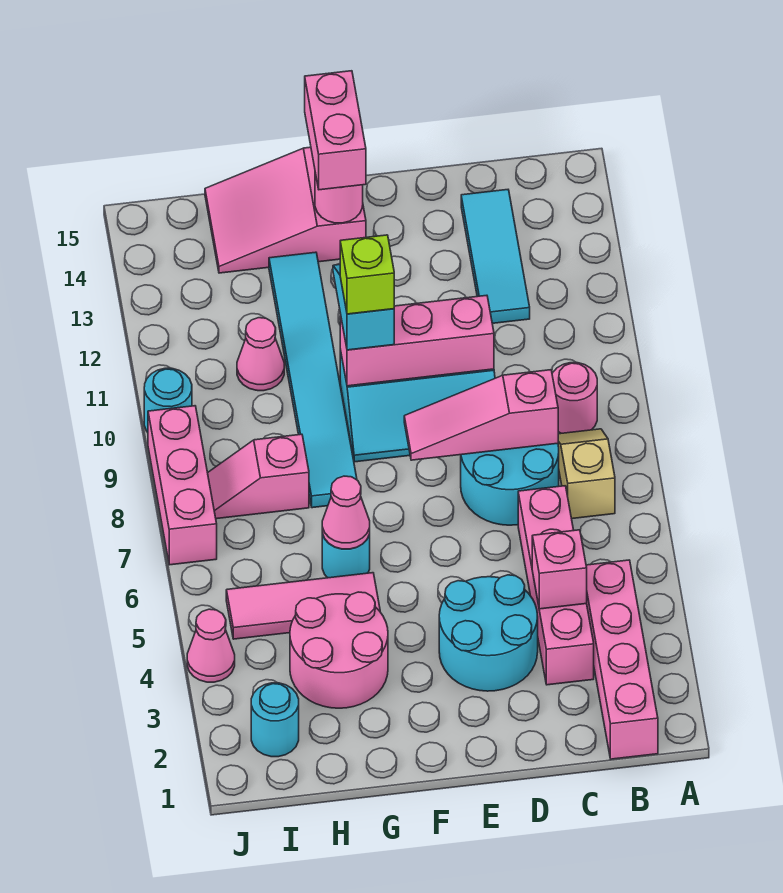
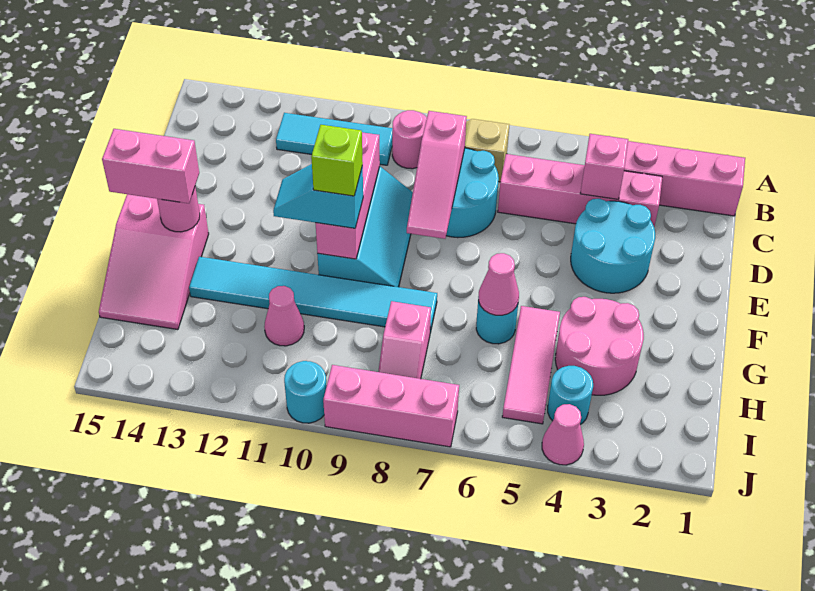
cyan 1x3 tile [461,190,530,323] -> cyan 1x3 tile moved to [276,113,392,165]
cyan 1x1 round brick [251,683,299,757] -> cyan 1x1 round brick moved to [548,366,593,425]

